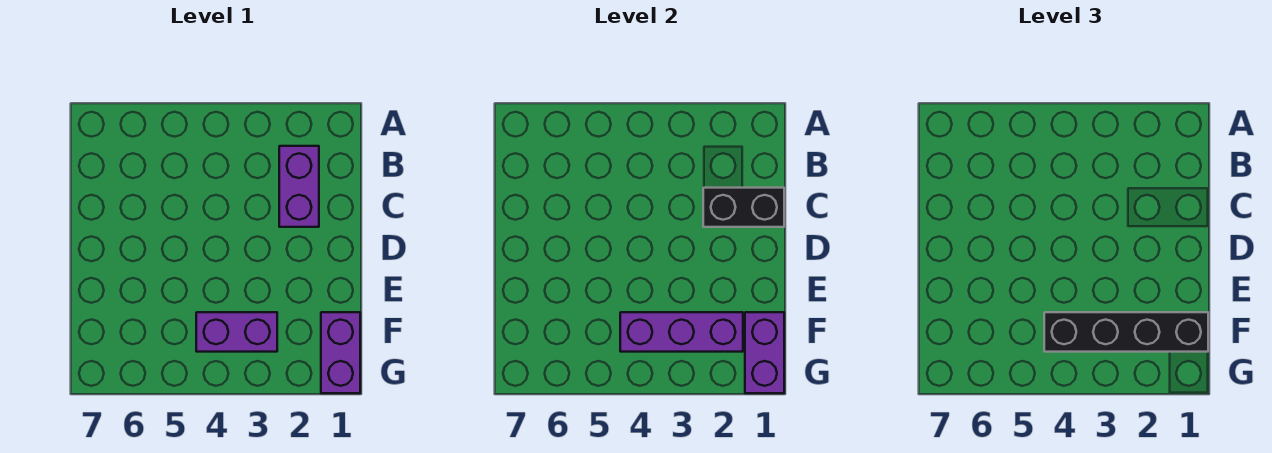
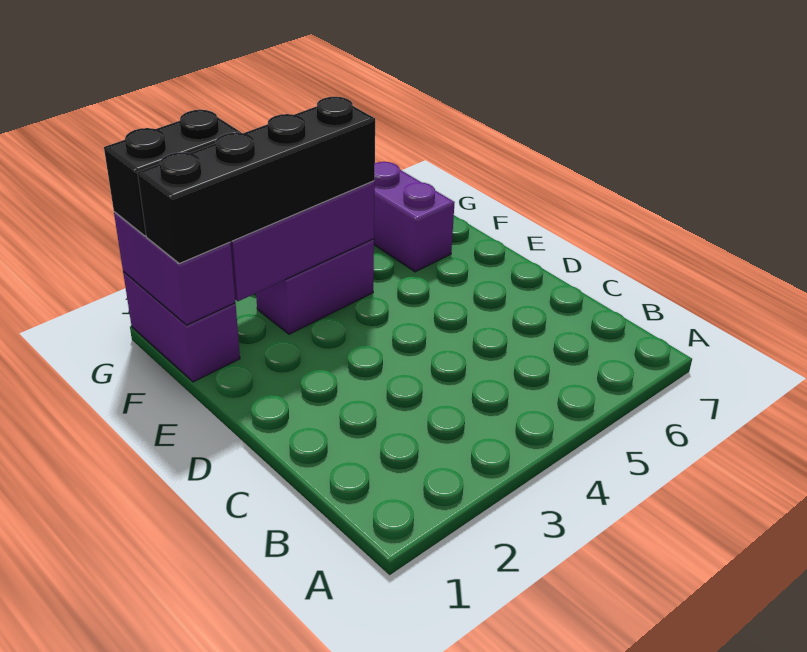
purple 1x2 brick [279,146,319,227] -> purple 1x2 brick moved to [374,162,455,272]
black 1x2 brick [703,188,784,227] -> black 1x2 brick moved to [104,110,241,236]

